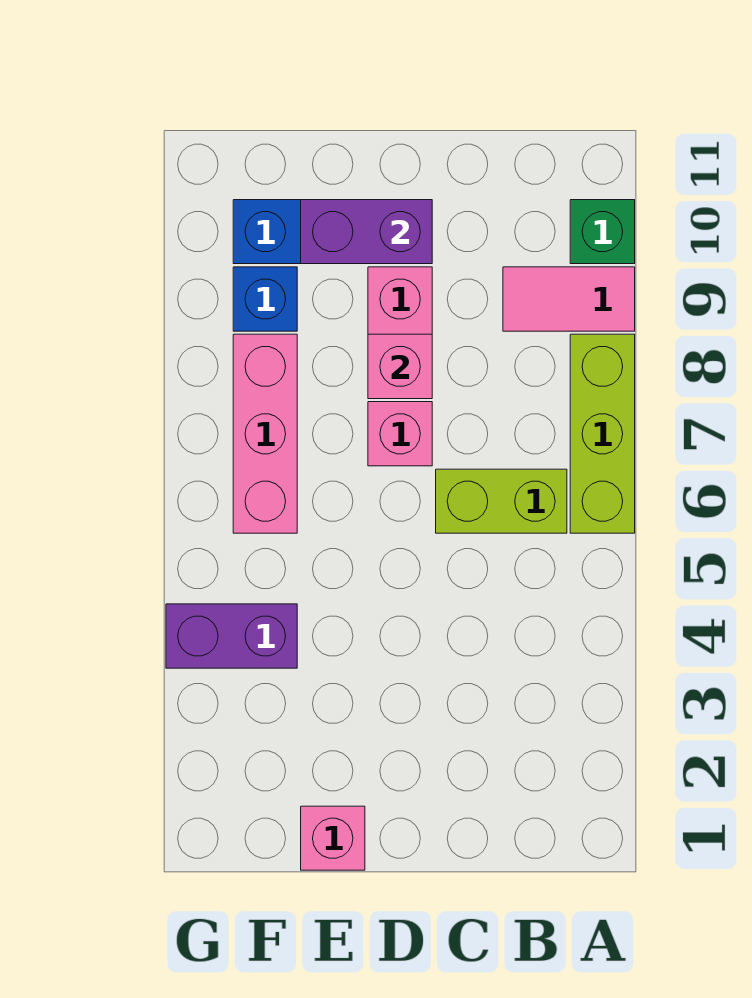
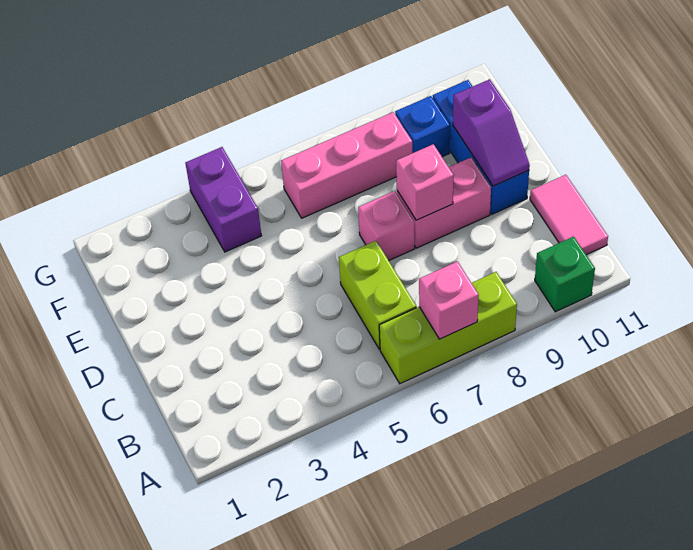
pink 1x2 tile [503,267,635,331] -> pink 1x2 tile moved to [530,175,608,255]
purple 1x2 brick [301,200,432,264] -> purple 1x2 slope [453,79,530,186]
pink 1x1 brick [301,806,365,870] -> pink 1x1 brick moved to [419,261,479,339]

